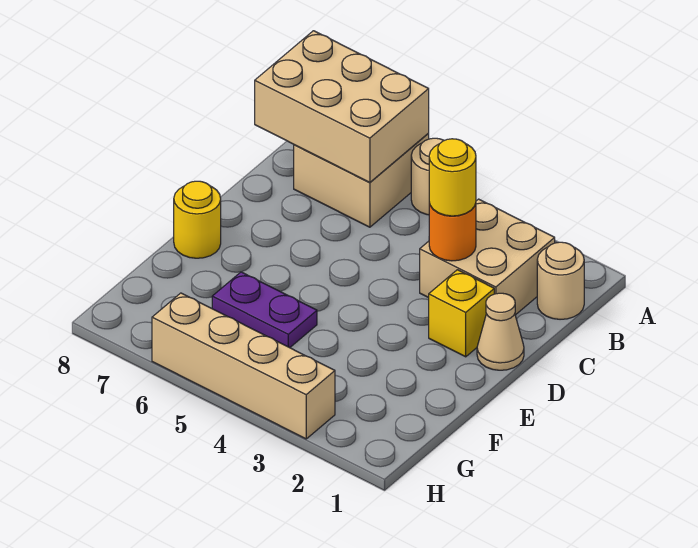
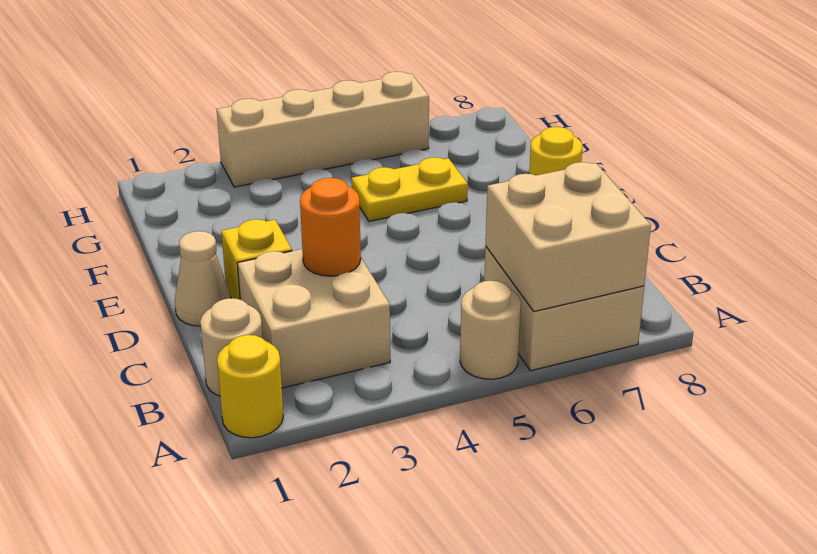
tan 2x3 brick [255,31,429,182] -> tan 2x2 brick [485,162,651,312]
yellow 1x1 round brick [429,139,476,216] -> yellow 1x1 round brick moved to [217,335,283,438]
purple 1x2 plate [212,272,317,348] -> yellow 1x2 plate [352,157,468,221]

